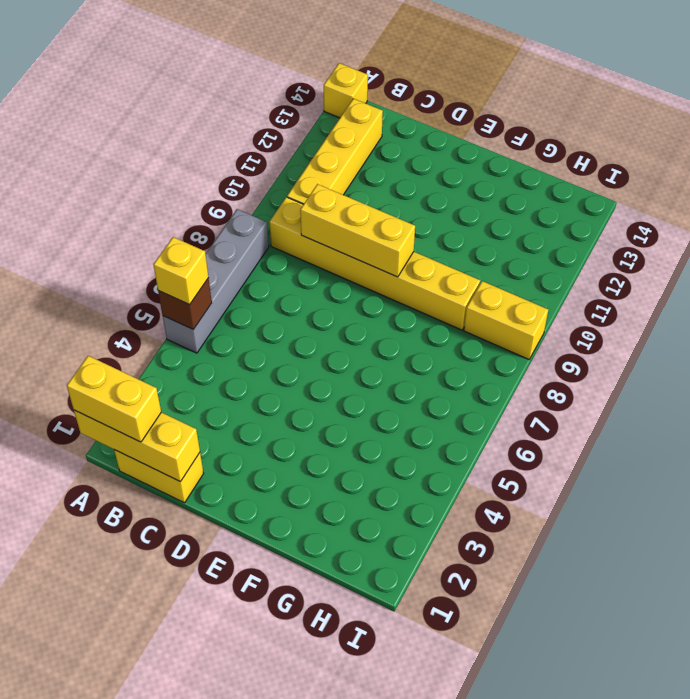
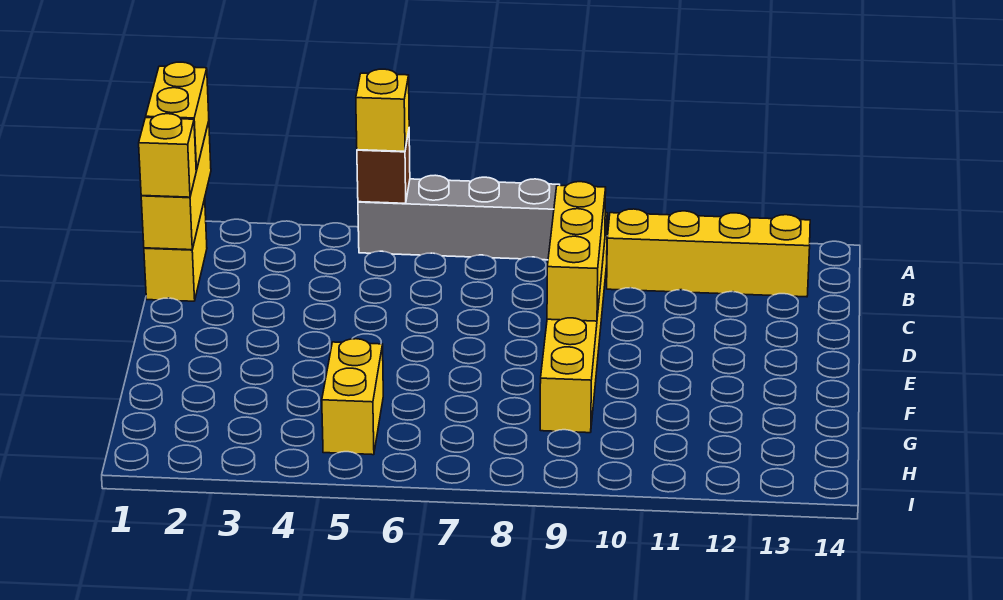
yellow 1x1 brick [324,63,368,118] -> yellow 1x1 brick moved to [139,114,196,197]
yellow 1x2 brick [464,281,548,359] -> yellow 1x2 brick moved to [322,339,383,455]

